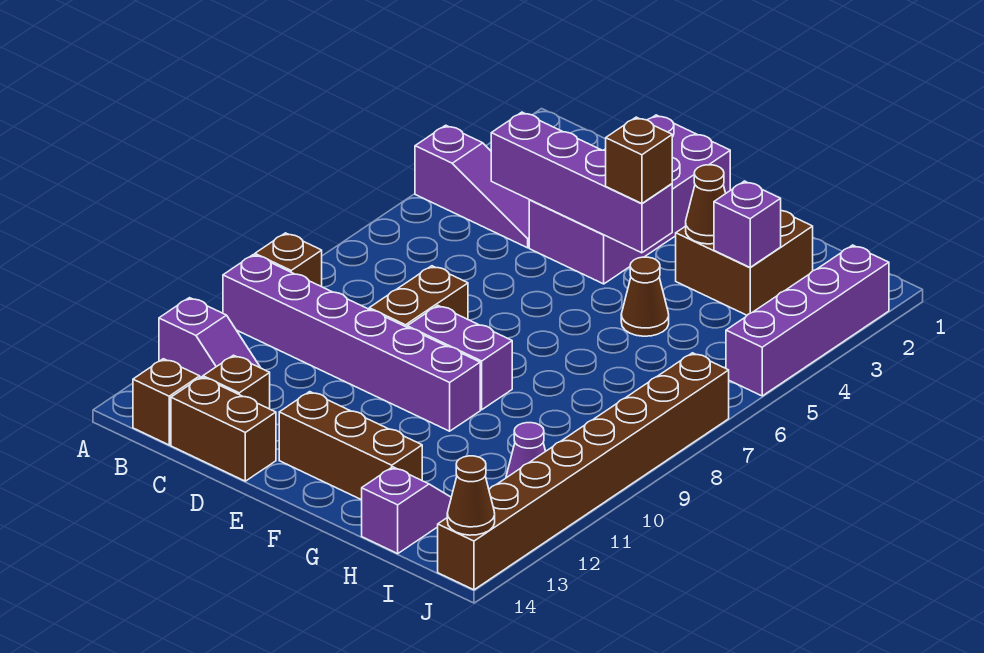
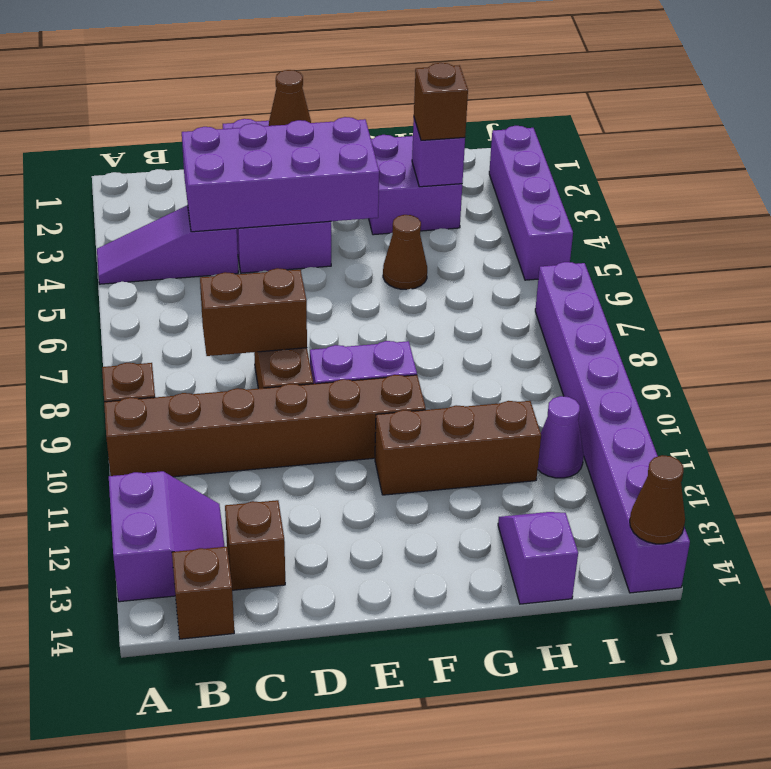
purple 1x3 slope [415,125,529,248] -> purple 1x3 slope turned to [97,205,238,284]
purple 1x6 brick [223,255,480,431] -> brown 1x6 brick [104,375,426,477]
purple 1x2 slope [159,298,260,377] -> purple 2x2 slope [109,471,225,602]
purple 1x4 brick [491,112,672,253] -> purple 2x4 brick [182,117,379,232]
brown 1x2 brick [171,377,276,481] -> brown 1x2 brick moved to [200,268,307,356]
brown 1x3 brick [279,392,422,500] -> brown 1x3 brick moved to [375,401,541,495]
brown 1x1 brick [606,117,672,203] -> brown 1x1 brick moved to [414,63,468,140]
brown 2x2 brick [676,211,813,315] -> purple 2x2 brick [369,135,462,235]
brown 1x1 cone [686,165,726,244] -> brown 1x1 cone moved to [269,70,311,126]
brown 1x8 brick [438,353,729,590] -> purple 1x8 brick [535,262,690,593]

